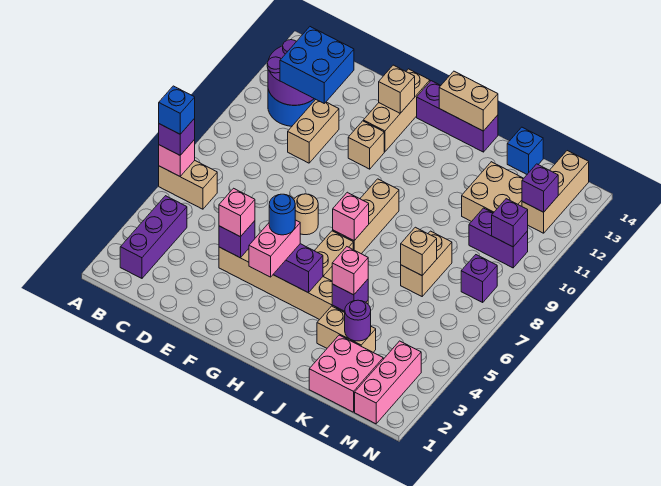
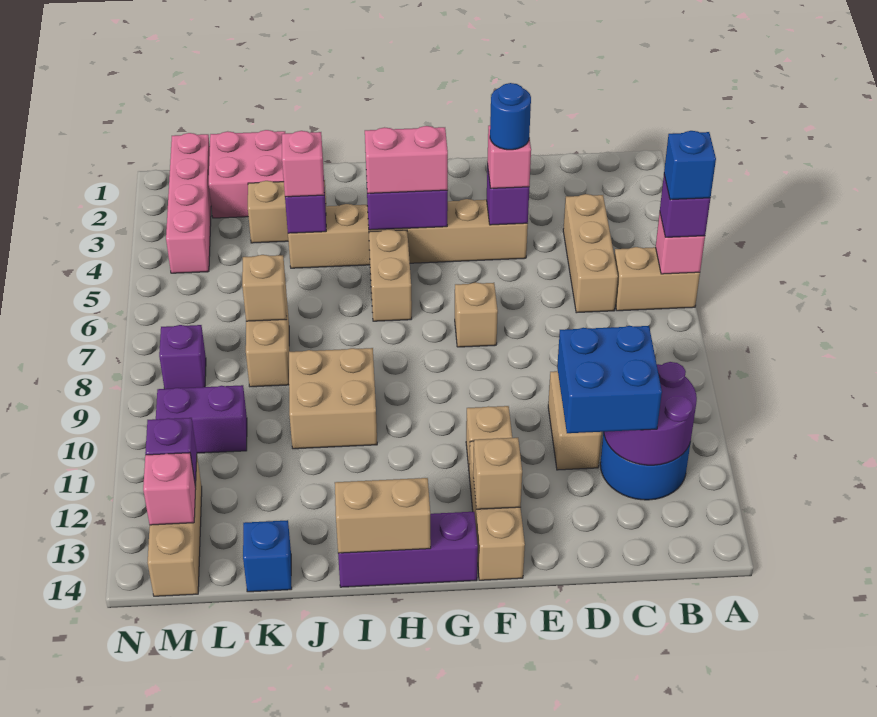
purple 1x3 brick [120,196,187,278] -> none
tan 1x1 round brick [294,194,318,235] -> tan 1x1 brick [455,282,498,347]
pink 1x2 brick [249,220,300,277] -> pink 1x2 brick turned to [365,126,448,193]
blue 1x1 round brick [269,194,295,235] -> blue 1x1 round brick moved to [490,83,531,150]
tan 1x3 brick [333,179,399,254] -> tan 1x3 brick moved to [563,194,618,313]
pink 1x1 brick [333,192,369,241] -> pink 1x1 brick moved to [143,453,196,525]
purple 1x1 round brick [345,300,371,341] -> none
tan 2x2 brick [462,162,524,222] -> tan 2x2 brick moved to [289,348,377,449]
pink 1x3 brick [355,341,421,424] -> pink 1x4 brick [166,133,211,273]
purple 1x1 brick [492,199,528,247] -> none

